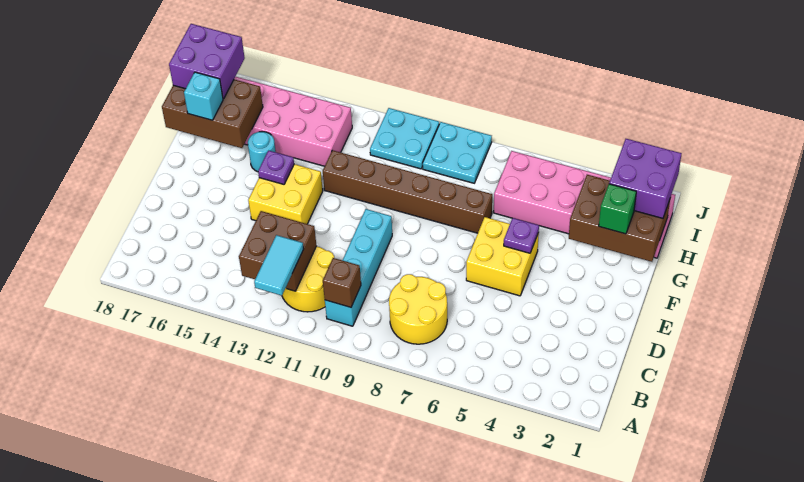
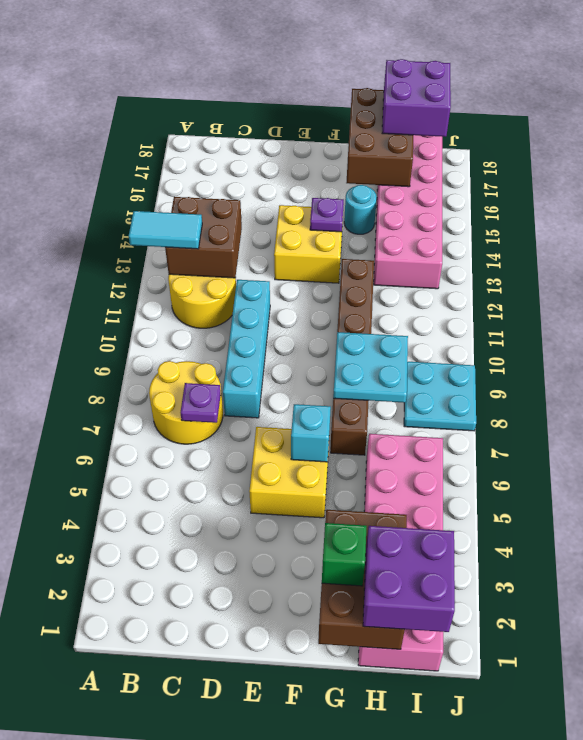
cyan 1x4 brick [325,209,392,326] -> cyan 1x4 brick turned to [223,280,270,418]
brown 1x1 brick [323,258,361,307] -> none
purple 1x1 plate [504,218,539,253] -> purple 1x1 plate moved to [181,383,221,423]
cyan 1x1 brick [184,72,223,120] -> cyan 1x1 brick moved to [291,404,331,462]
cyan 2x2 plate [370,108,439,169] -> cyan 2x2 plate moved to [333,332,408,403]

